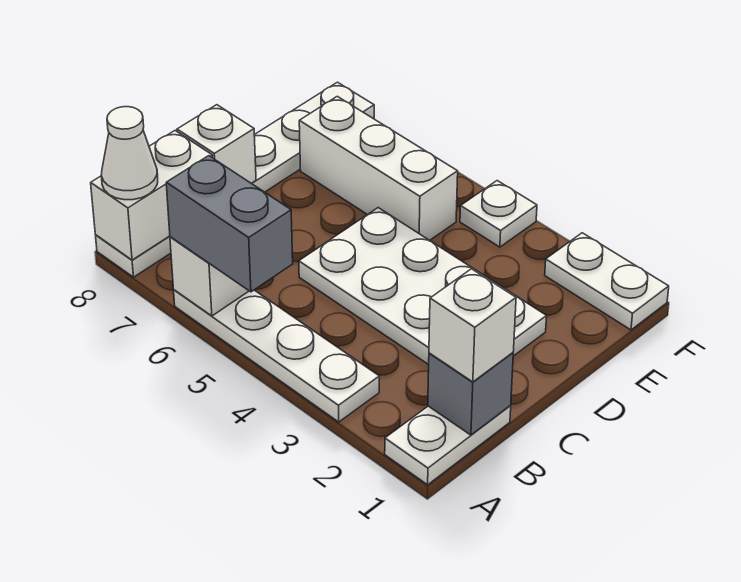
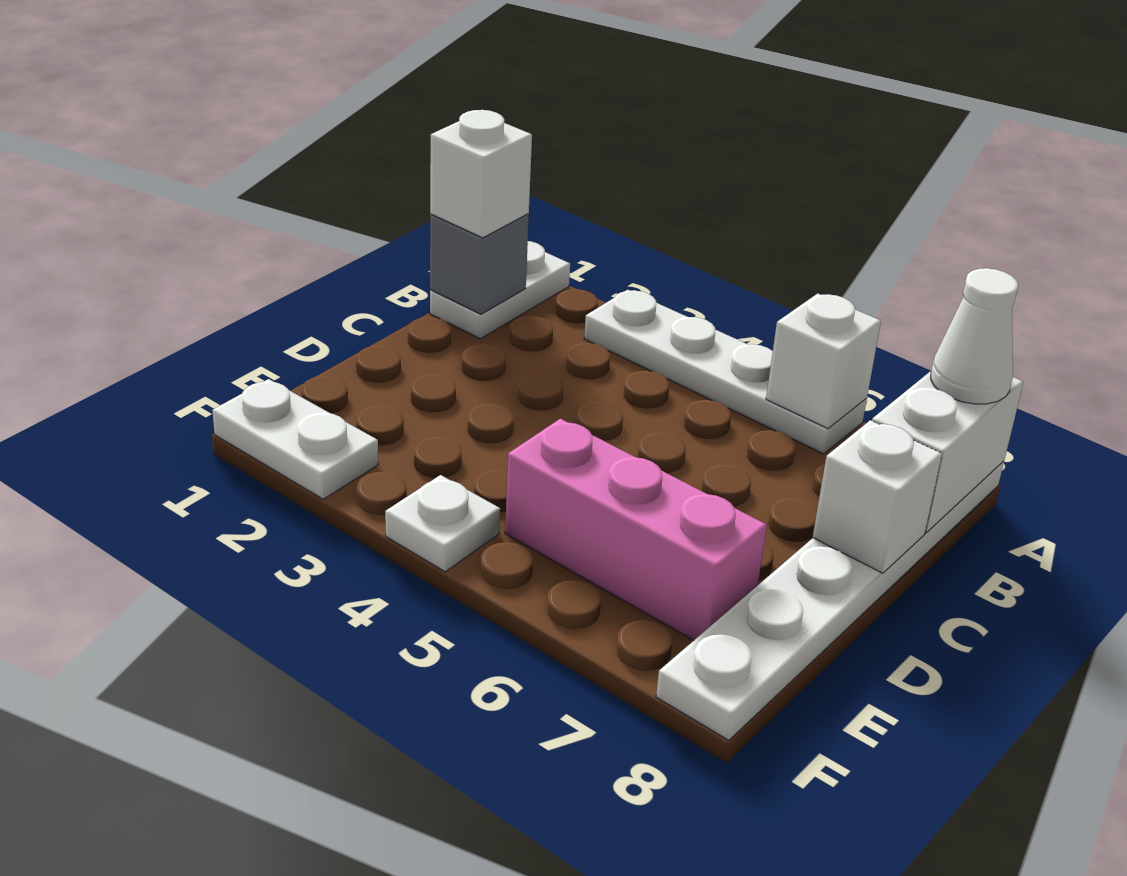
grey 1x2 brick [166,156,293,292] -> none
white 2x4 plate [299,208,547,365] -> none
white 1x3 brick [299,96,458,240] -> pink 1x3 brick [505,419,767,640]

